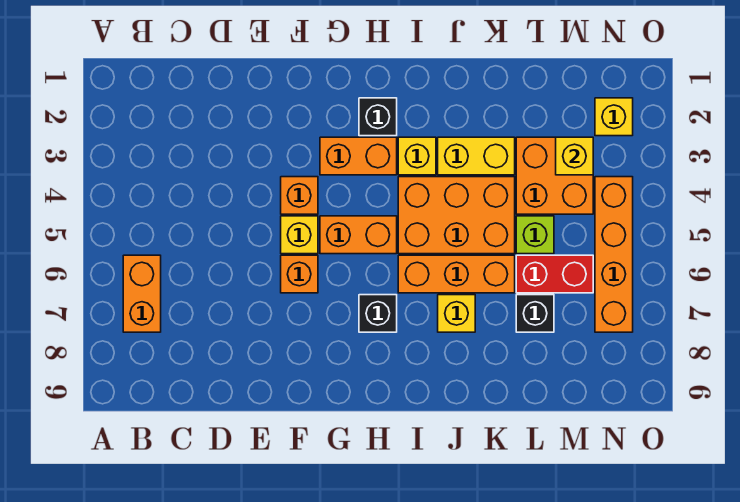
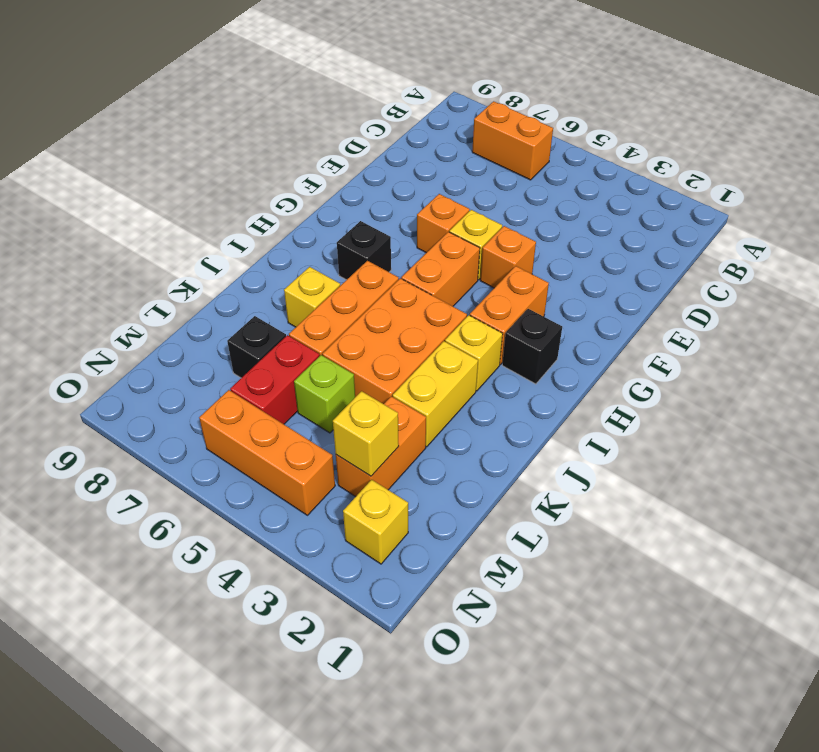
orange 2x2 brick [516,137,593,214] -> orange 1x2 brick [336,396,426,497]
orange 1x4 brick [595,177,633,332] -> orange 1x3 brick [199,390,335,515]

